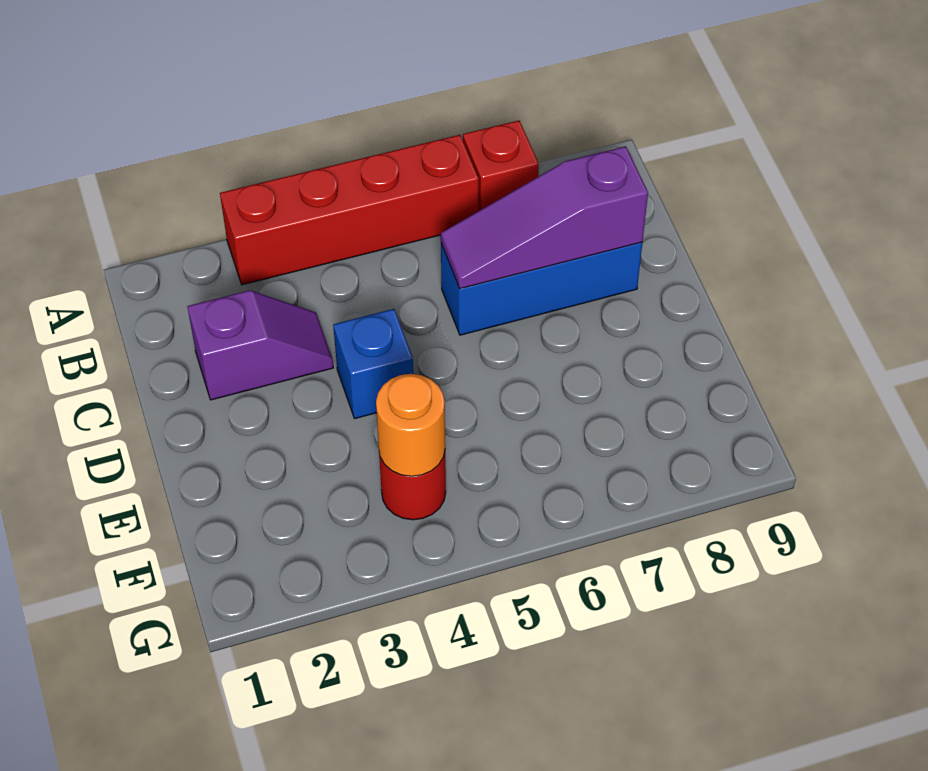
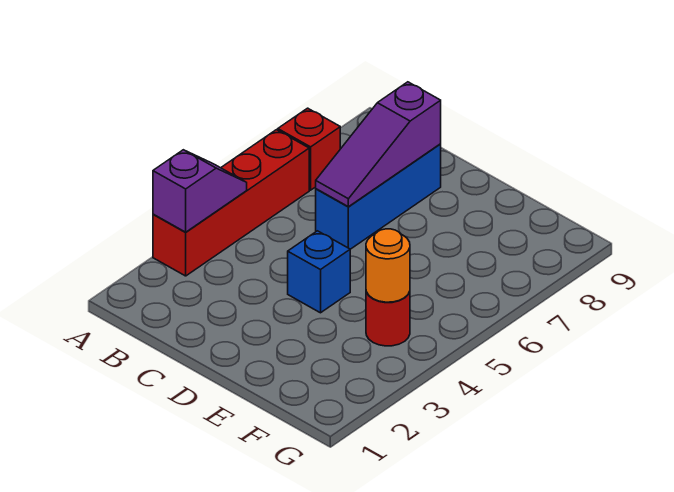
purple 1x2 slope [187,290,333,400] -> purple 1x2 slope moved to [153,150,247,232]

